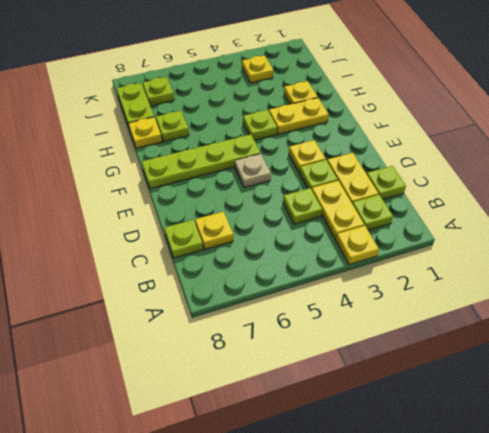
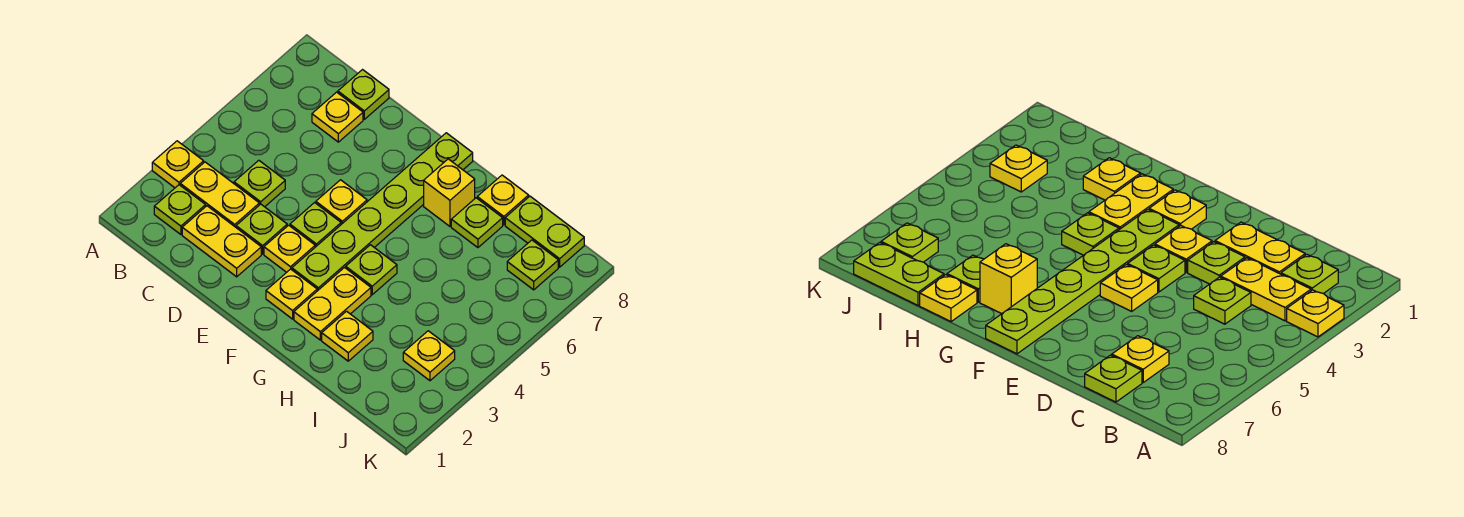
lime 1x1 plate [367,166,406,199] -> lime 1x1 plate moved to [290,203,341,247]
tan 1x1 plate [235,154,271,188] -> yellow 1x1 plate [316,180,367,224]
none -> yellow 1x1 plate [266,269,317,319]
lime 1x4 plate [142,134,260,189] -> lime 1x6 plate [292,133,473,291]
none -> yellow 1x1 brick [424,159,475,226]

